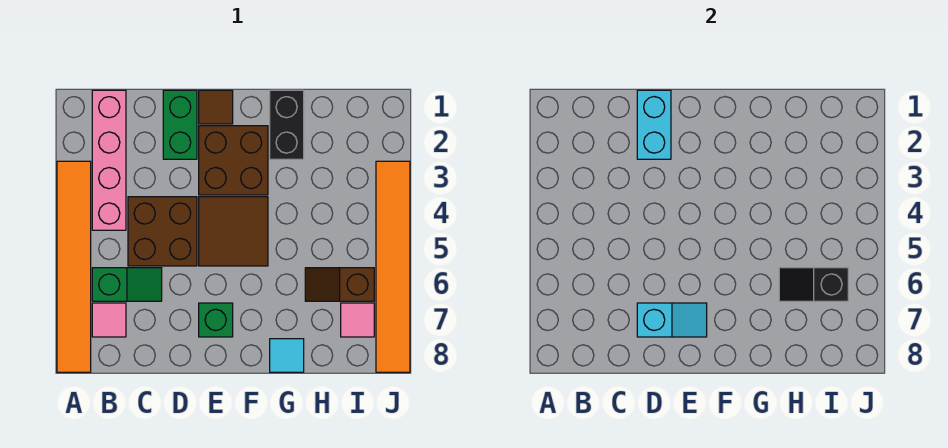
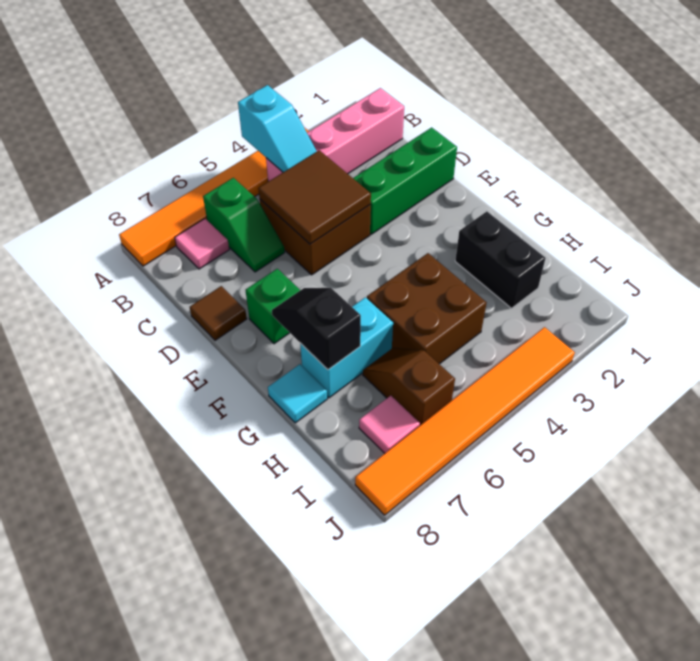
green 1x2 brick [163,90,197,159] -> green 1x3 brick [353,127,457,234]
cyan 1x2 brick [637,90,671,159] -> cyan 1x2 brick moved to [300,297,393,398]
cyan 1x2 slope [637,303,707,337] -> cyan 1x2 slope moved to [238,85,317,172]
brown 1x1 tile [199,90,233,124] -> brown 1x1 tile moved to [190,286,247,340]
brown 2x2 brick [199,126,268,195] -> brown 2x2 brick moved to [367,253,486,364]
brown 2x2 tile [199,197,268,266] -> brown 2x2 tile moved to [258,150,371,244]
black 1x2 brick [270,90,304,159] -> black 1x2 brick turned to [455,211,546,308]
black 1x2 slope [779,268,848,301] -> black 1x2 slope moved to [272,288,361,370]

